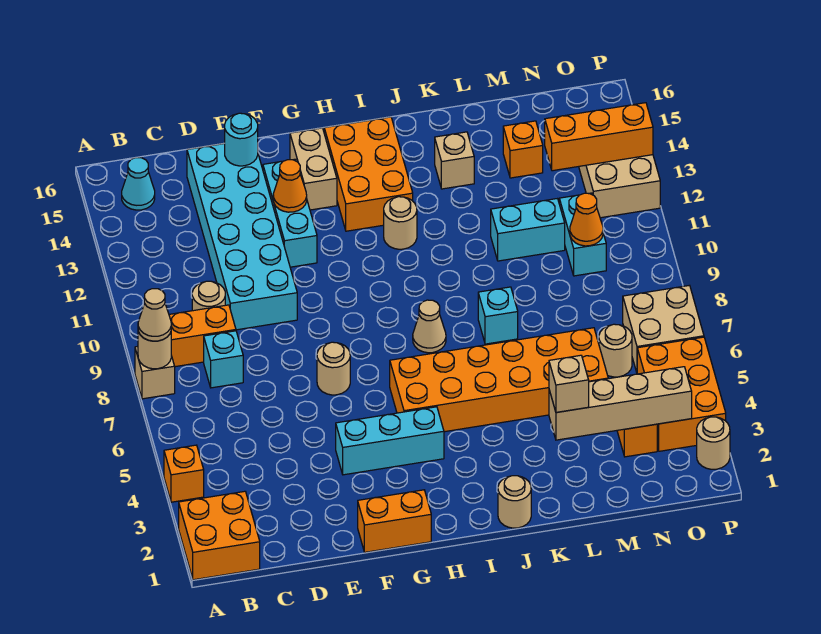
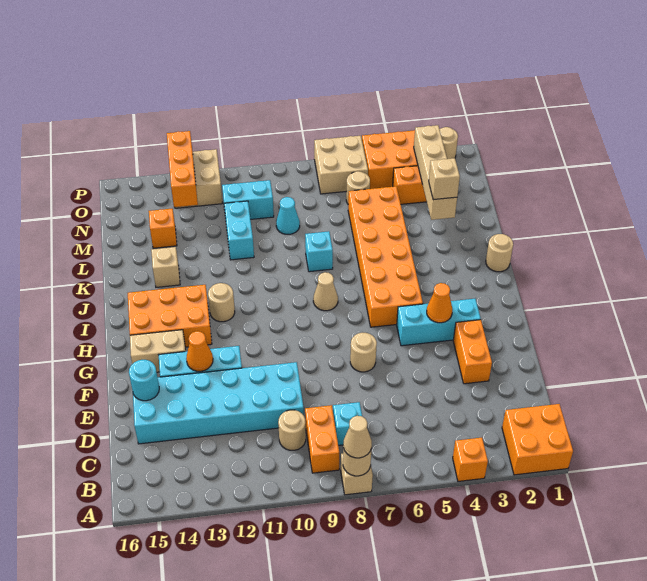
cyan 1x1 cone [122,158,155,210] -> cyan 1x1 cone moved to [276,197,300,234]
orange 1x2 brick [358,490,431,552] -> orange 1x2 brick moved to [453,320,492,384]
cyan 1x3 brick [336,407,444,475] -> cyan 1x3 brick turned to [397,299,481,346]
orange 1x1 cone [570,193,603,246] -> orange 1x1 cone moved to [427,283,452,323]

